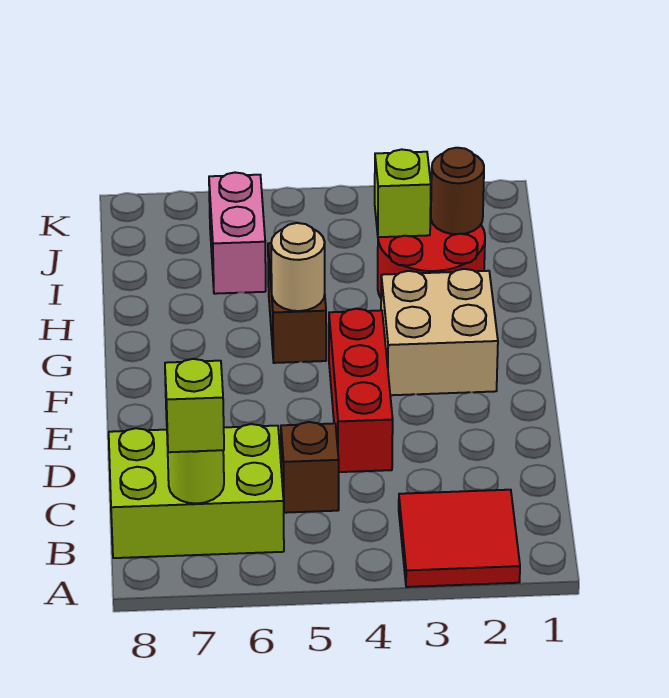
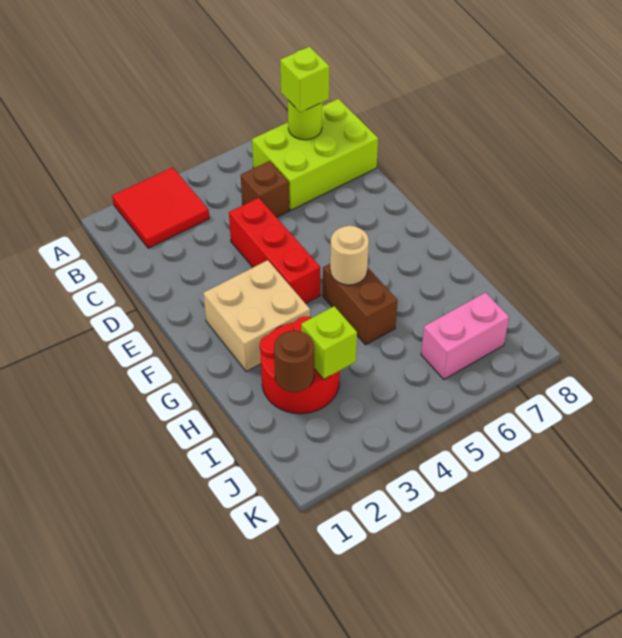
pink 1x2 brick [209,173,266,294] -> pink 1x2 brick turned to [421,293,509,379]

